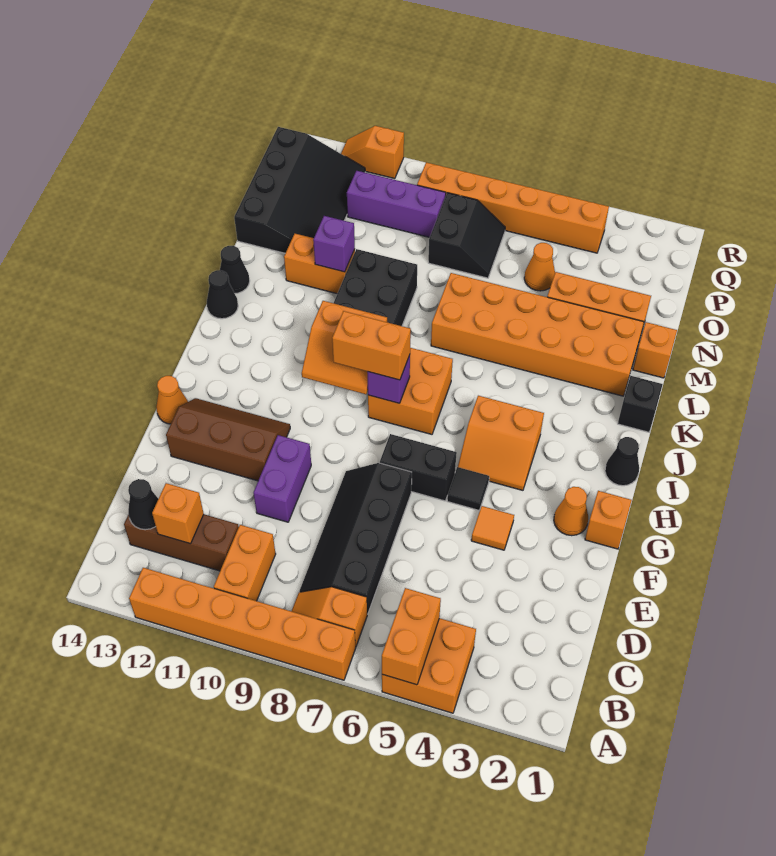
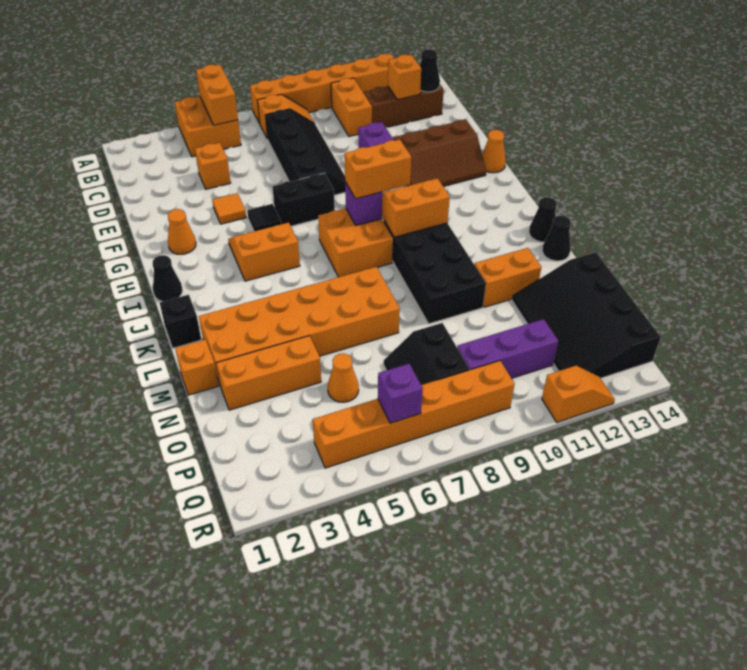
orange 1x1 brick [585,491,632,549] -> orange 1x1 brick moved to [195,143,231,189]
purple 1x1 brick [313,216,355,272] -> purple 1x1 brick moved to [378,364,423,423]

